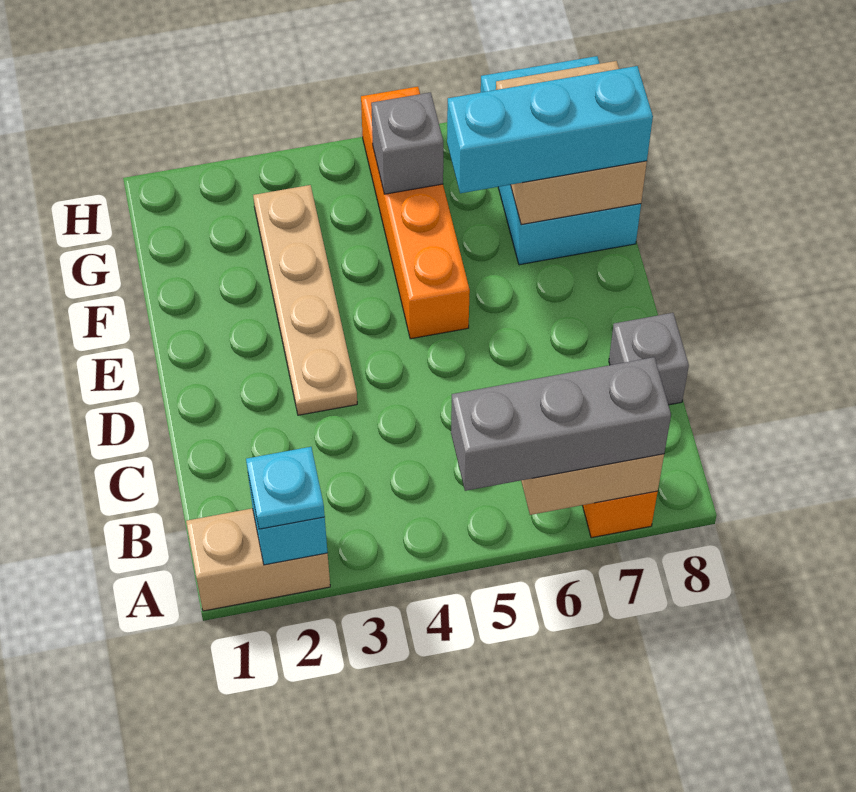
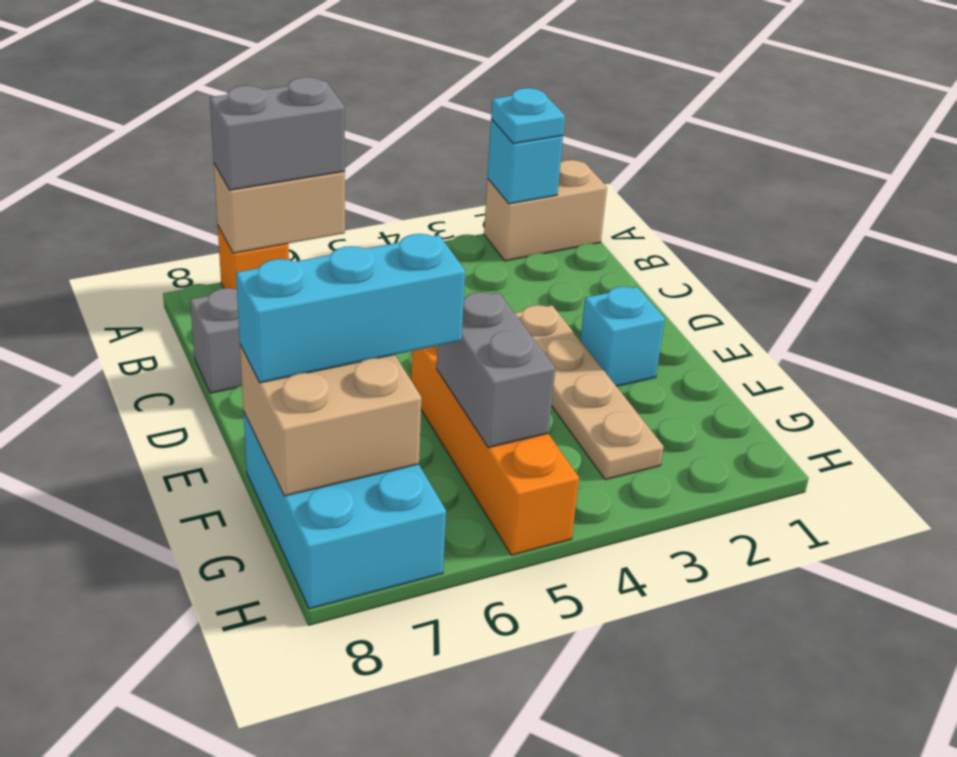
grey 1x3 brick [451,357,671,491] -> grey 1x2 brick [210,77,345,190]
none -> cyan 1x1 brick [580,287,665,386]
grey 1x1 brick [371,92,443,194] -> grey 1x2 brick [437,292,555,448]

